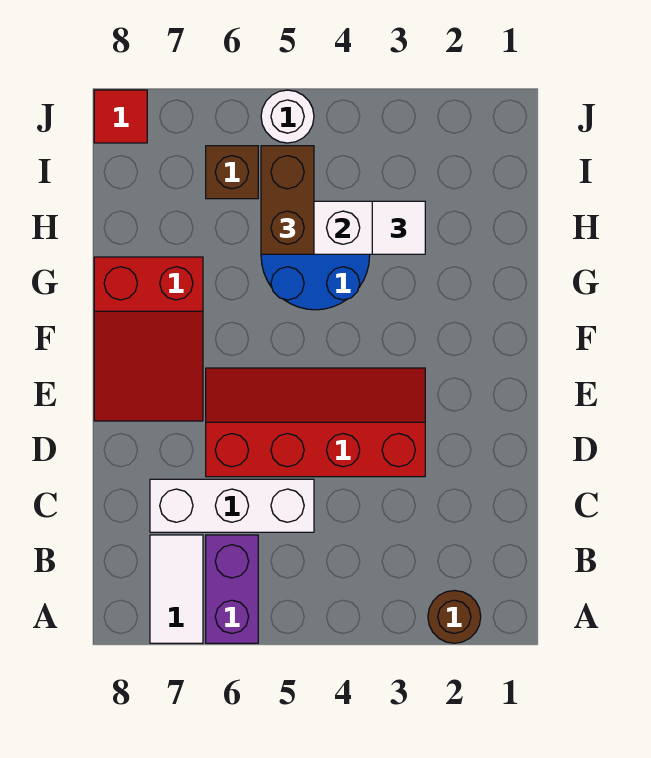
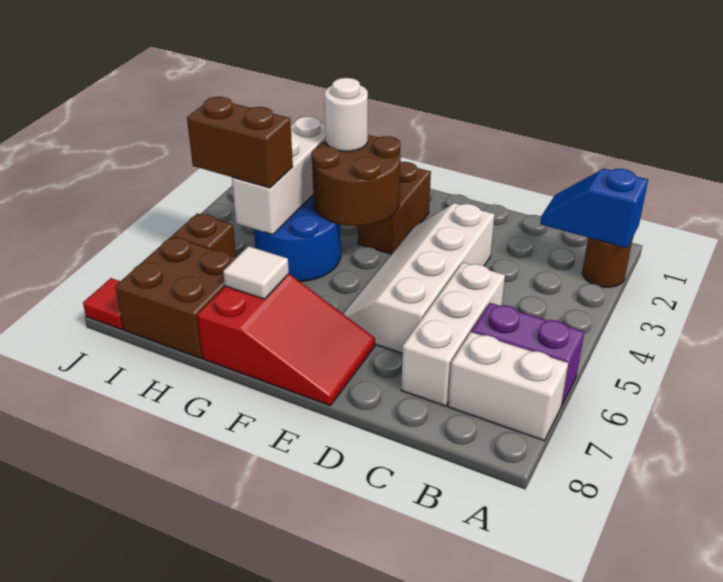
none -> blue 1x2 slope [540,169,648,248]
white 1x2 tile [150,535,203,643] -> white 1x2 brick [448,332,568,441]
red 2x4 slope [206,368,425,477] -> white 2x4 slope [343,203,495,354]
none -> brown 1x2 brick [358,162,431,254]
none -> brown 2x2 round brick [312,135,401,226]
white 1x1 tile [372,201,425,254] -> white 1x1 tile moved to [223,246,289,299]
none -> brown 2x2 brick [115,237,237,358]
white 1x1 round brick [261,90,314,143] -> white 1x1 round brick moved to [325,78,368,151]

